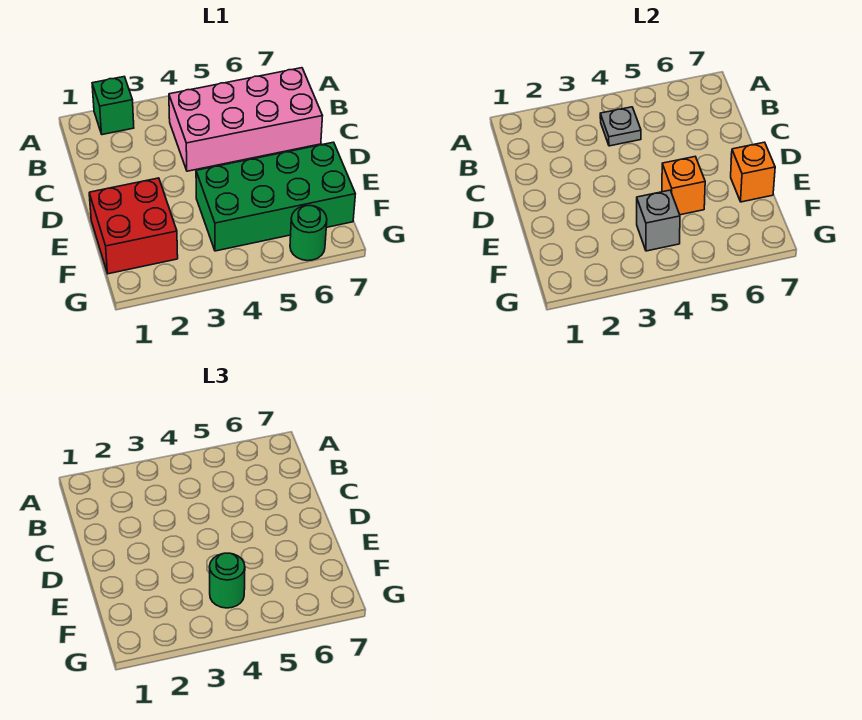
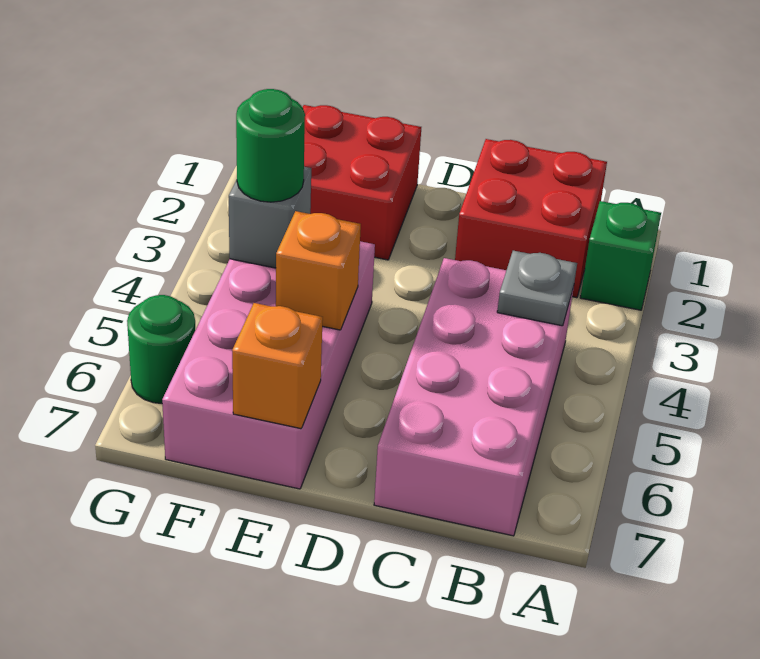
none -> red 2x2 brick [455,139,607,298]
green 2x4 brick [196,142,355,251] -> pink 2x4 brick [162,241,375,489]

